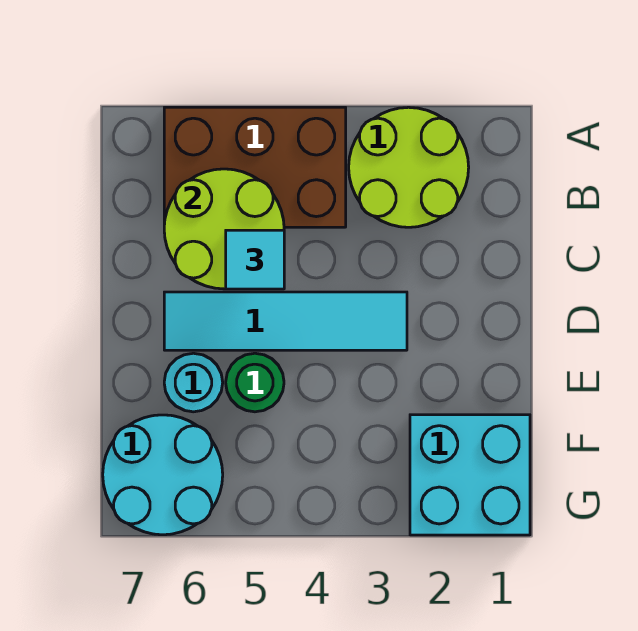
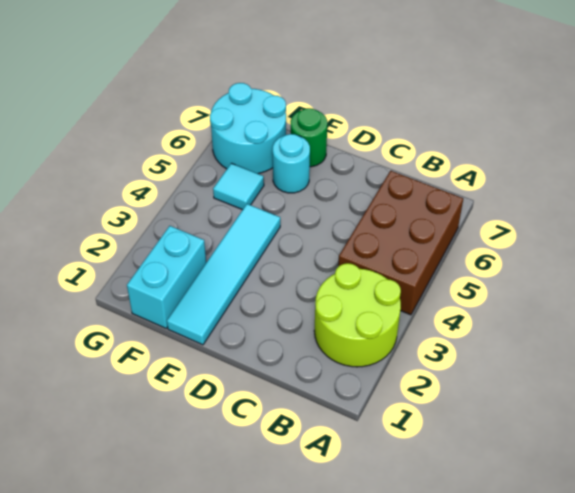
lime 2x2 round brick [164,169,284,289] -> none
cyan 1x1 tile [226,230,284,289] -> cyan 1x1 tile moved to [213,163,264,210]
cyan 1x4 tile [164,292,407,350] -> cyan 1x4 tile moved to [167,204,280,345]
green 1x1 round brick [226,353,284,412] -> green 1x1 round brick moved to [291,108,327,167]
cyan 2x2 brick [410,415,530,535] -> cyan 1x2 brick [127,226,206,328]

